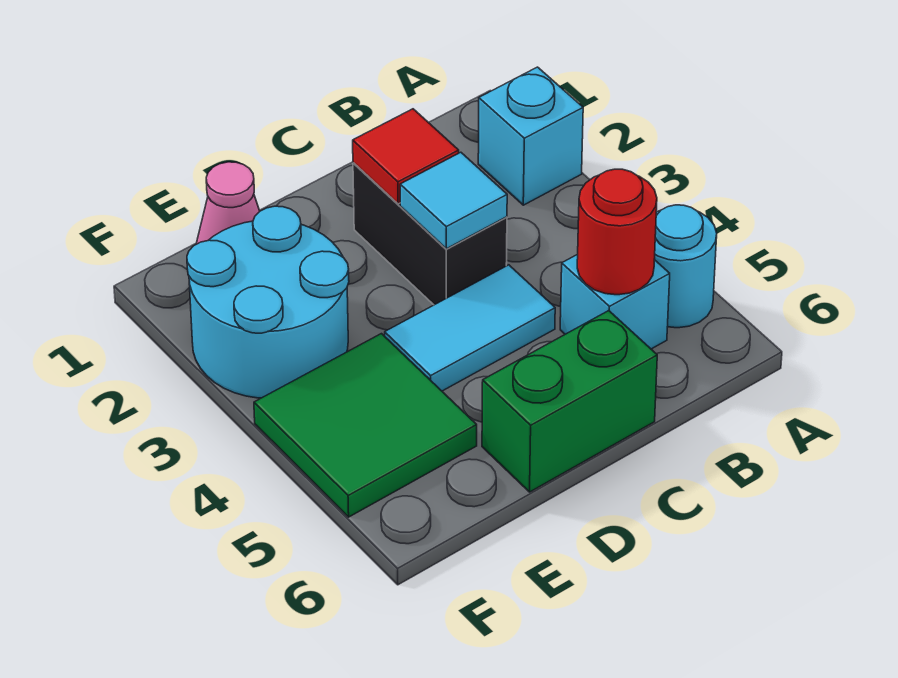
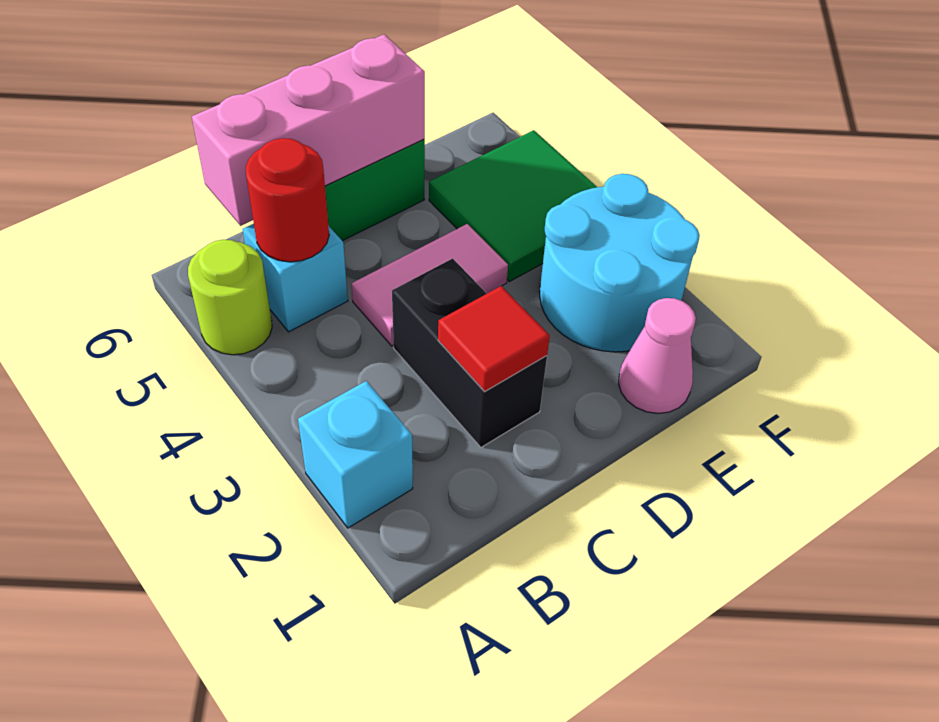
cyan 1x1 round brick [654,205,717,328] -> lime 1x1 round brick [188,240,272,355]
none -> pink 1x3 brick [192,34,425,226]
cyan 1x1 tile [400,152,507,249] -> none
cyan 1x2 tile [385,265,555,391] -> pink 1x2 tile [351,224,508,346]

